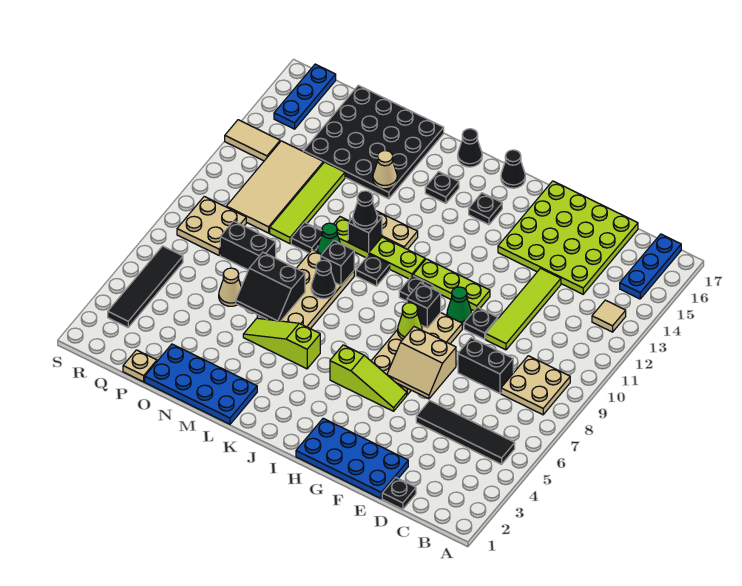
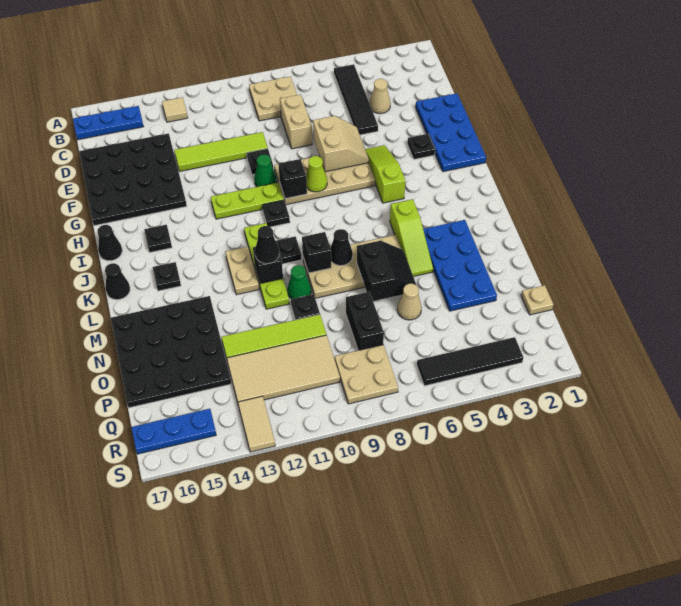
black 1x1 plate [382,477,416,509] -> black 1x1 plate moved to [407,134,435,159]
black 1x2 brick [458,338,513,393] -> tan 1x2 brick [280,95,312,149]
lime 4x4 plate [498,181,638,294] -> black 4x4 plate [79,133,187,226]
lime 1x3 plate [413,259,490,311] -> lime 1x3 plate turned to [211,182,284,219]
blue 2x4 plate [145,344,257,424] -> blue 2x4 plate moved to [423,220,497,311]
tan 1x1 cone [373,150,397,189] -> tan 1x1 cone moved to [369,79,390,114]

